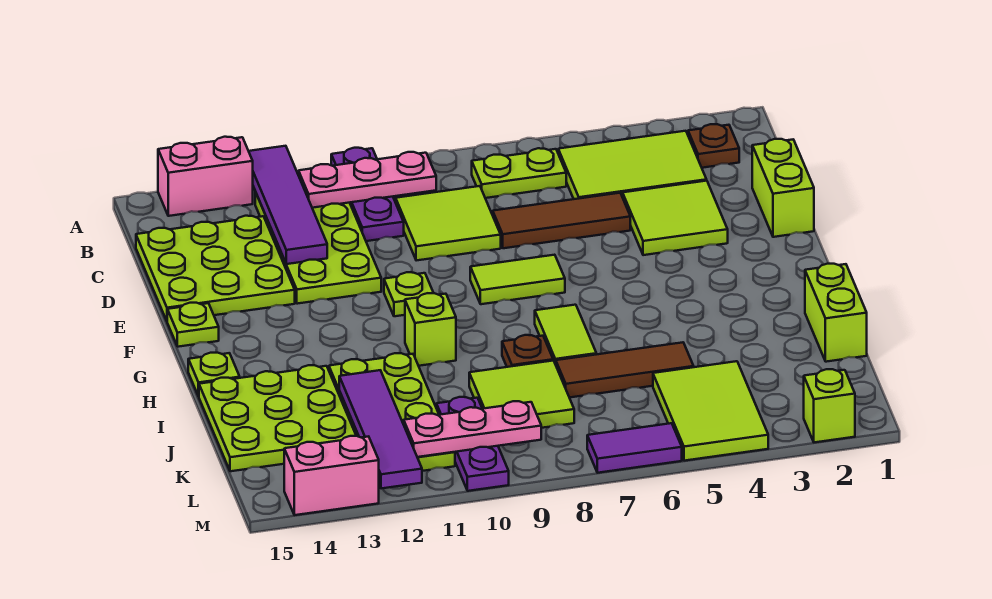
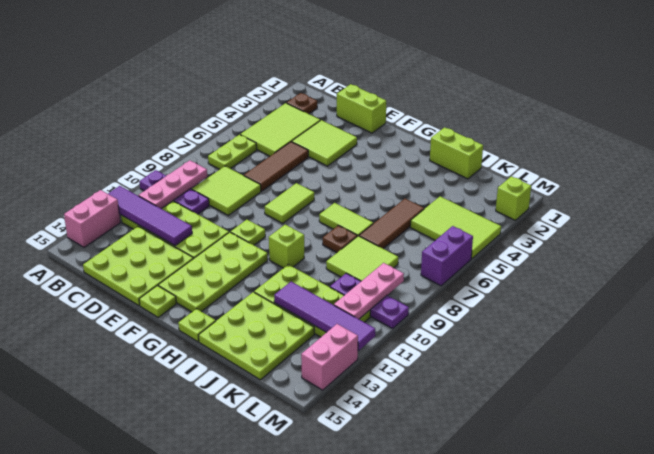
none -> lime 2x4 plate [158,232,268,312]
purple 1x2 tile [587,423,682,473] -> purple 1x2 brick [421,226,473,286]

